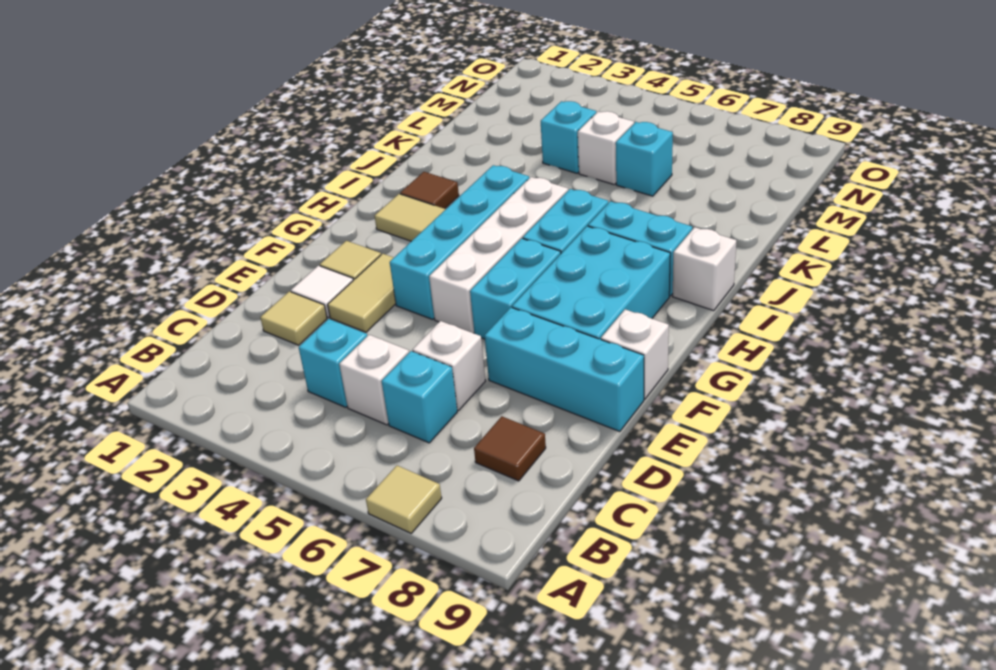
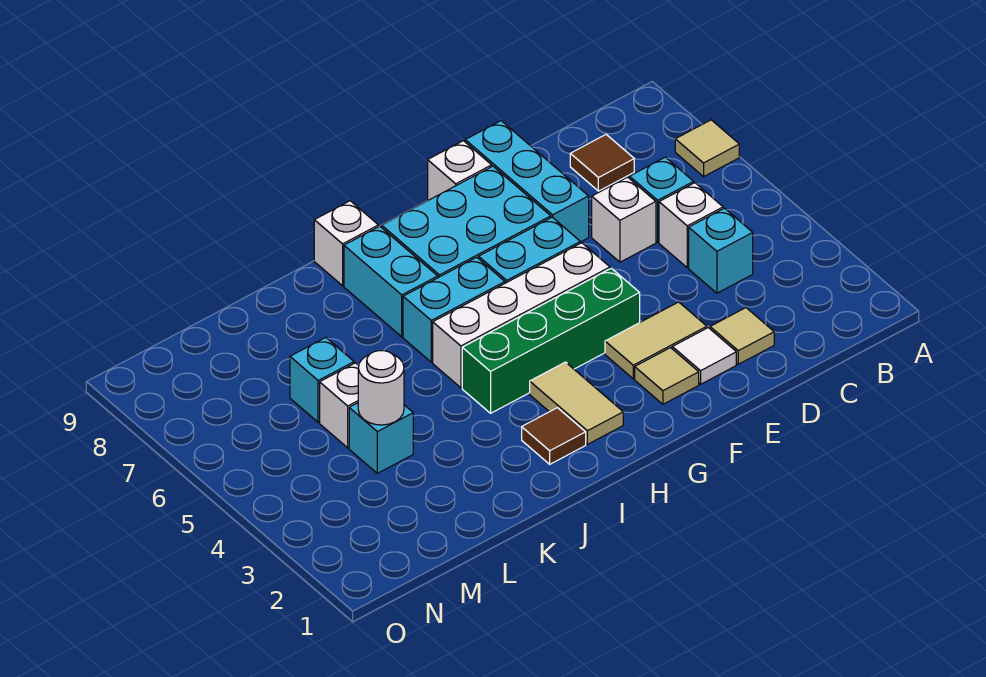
cyan 1x4 brick [390,165,529,320] -> green 1x4 brick [462,268,640,413]
none -> white 1x1 round brick [358,351,404,425]

